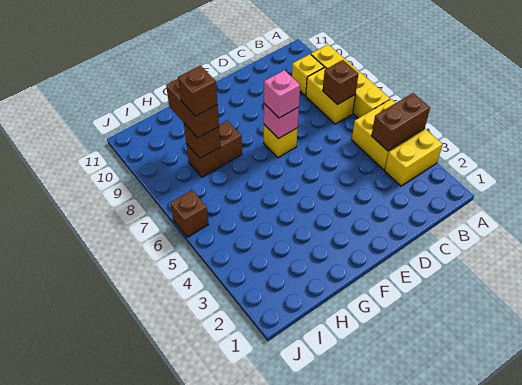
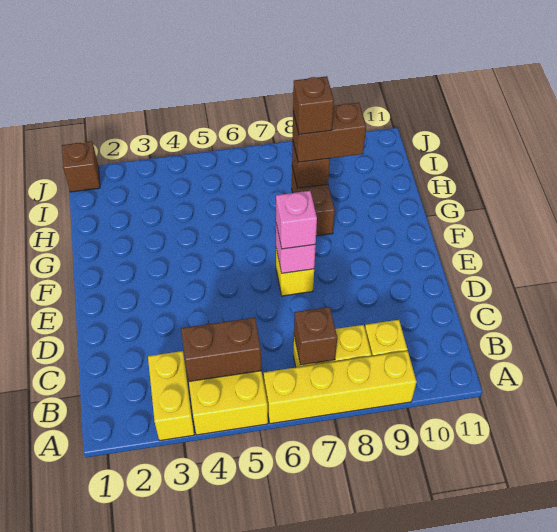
brown 1x2 brick [371,93,430,151] -> brown 1x2 brick turned to [181,318,262,381]
brown 1x1 brick [171,190,208,237] -> brown 1x1 brick moved to [62,141,100,192]

